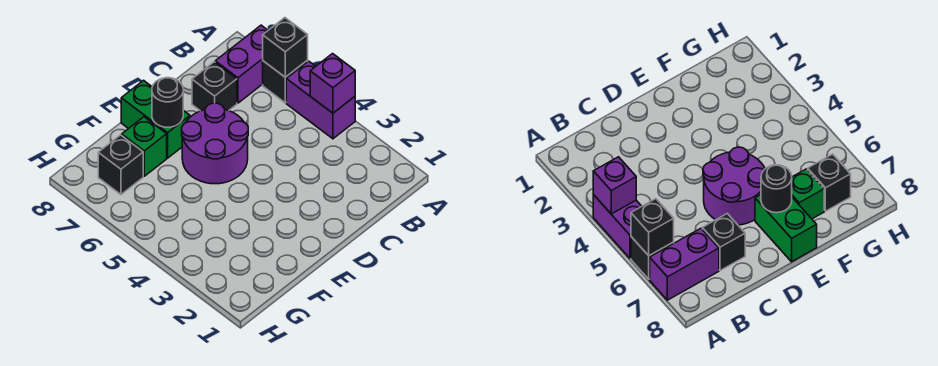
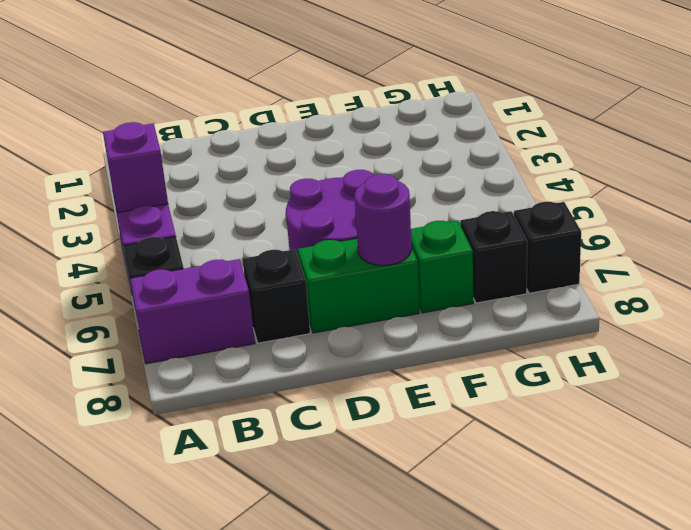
black 1x1 brick [263,18,308,77] -> black 1x1 brick moved to [514,202,581,293]
green 1x2 brick [121,80,190,158] -> green 1x2 brick turned to [298,238,419,333]
black 1x1 round brick [152,78,183,127] -> purple 1x1 round brick [355,174,412,266]

